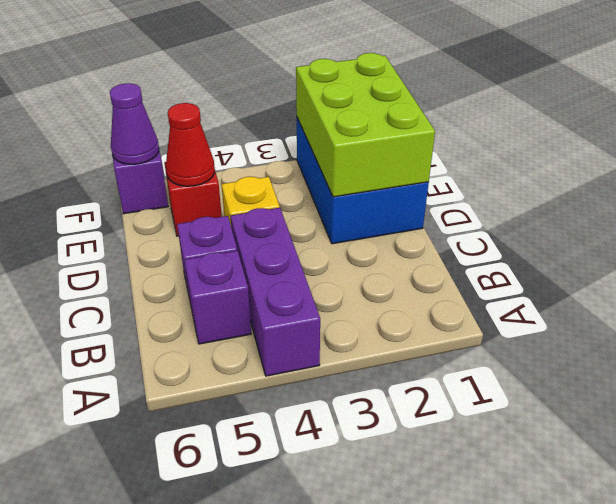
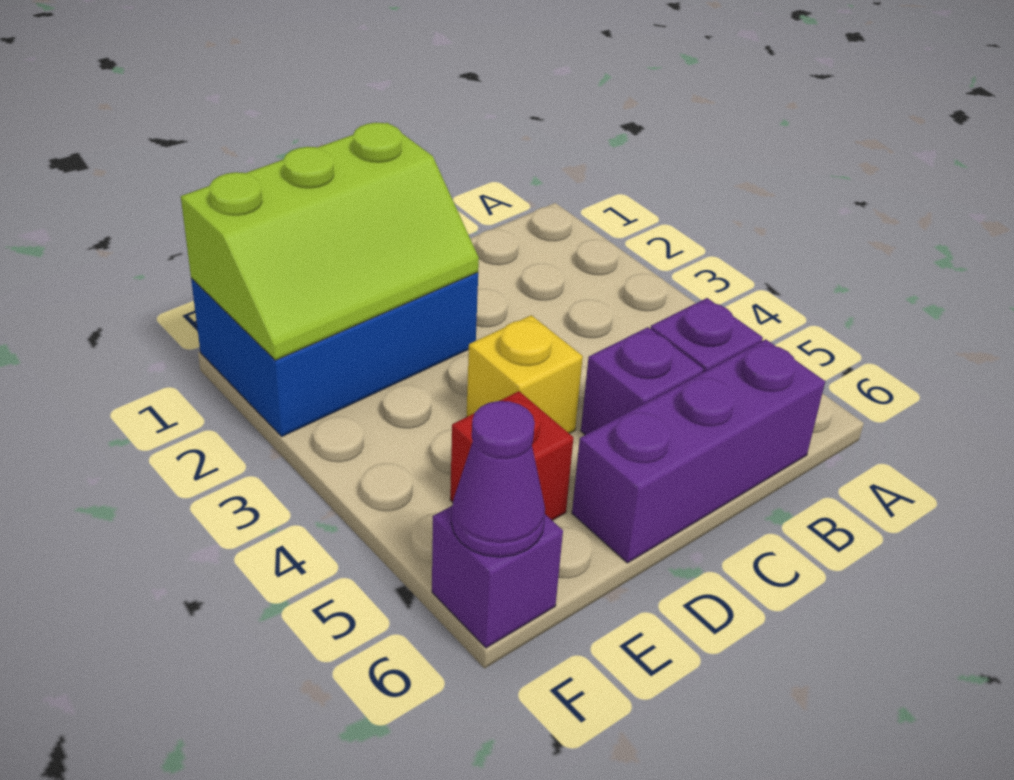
purple 1x3 brick [231,208,320,376] -> purple 1x3 brick moved to [572,339,825,563]
lime 2x3 brick [296,53,435,197] -> lime 2x3 slope [181,123,479,360]
red 1x1 cone [166,103,215,186] -> none

